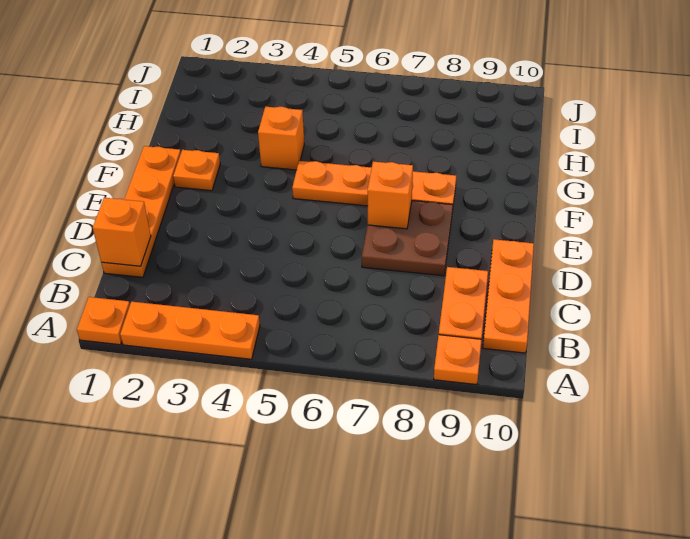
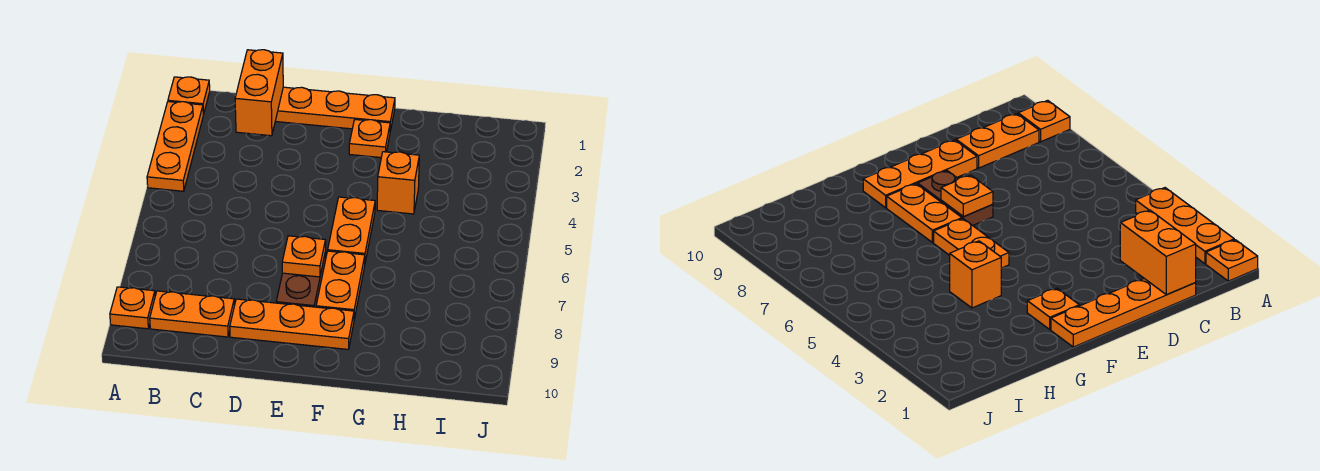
orange 1x3 plate [483,239,534,353] -> orange 1x3 plate moved to [230,299,354,349]
orange 1x1 brick [93,198,151,266] -> orange 1x2 brick [235,50,283,136]
brown 2x2 plate [362,201,453,276] -> brown 1x2 plate [276,251,326,307]
orange 1x1 brick [368,162,413,229] -> orange 1x1 plate [282,236,326,277]

